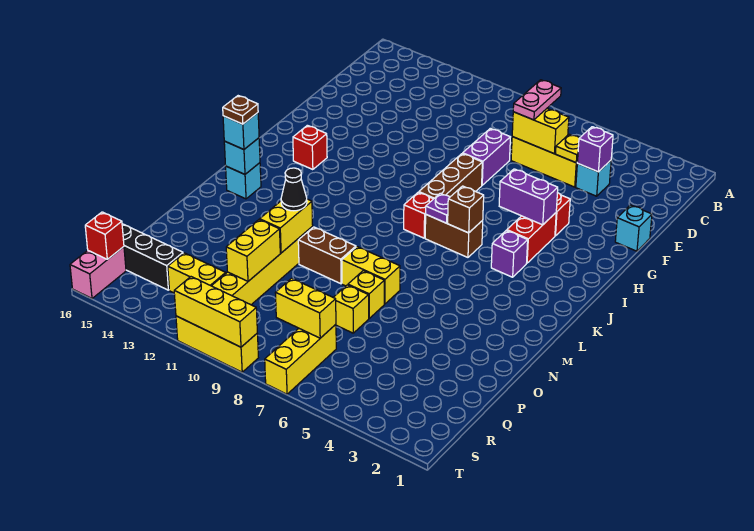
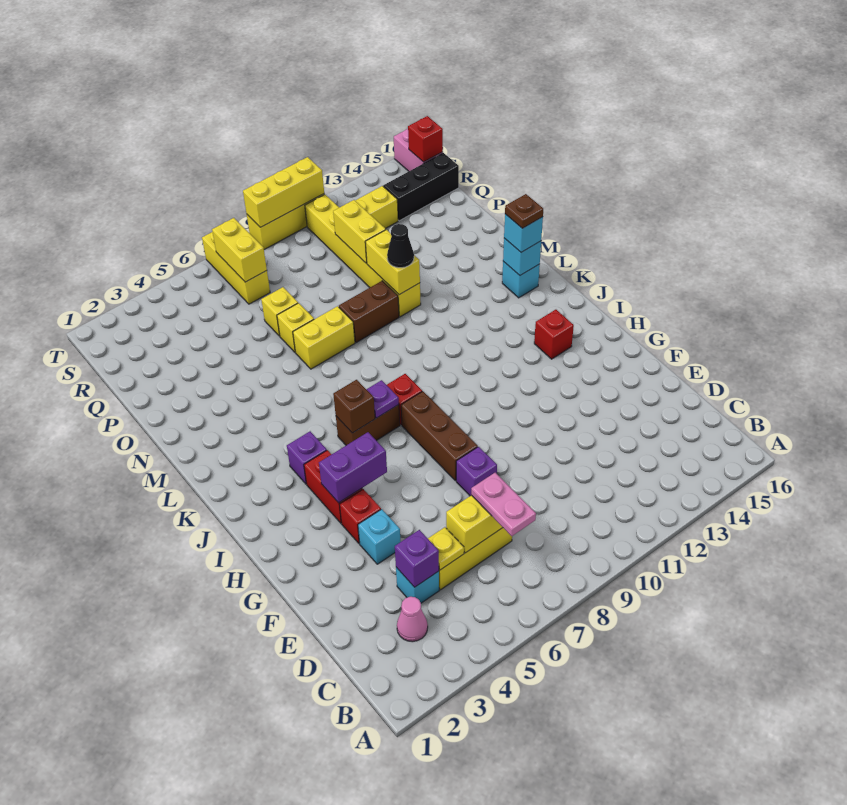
none -> pink 1x1 cone [397,597,428,642]
purple 1x2 brick [463,129,510,185] -> purple 1x1 brick [456,447,497,496]
cyan 1x1 brick [615,205,652,251] -> cyan 1x1 brick moved to [358,509,401,564]
yellow 1x2 brick [275,278,336,338] -> yellow 1x2 brick turned to [212,218,267,282]

